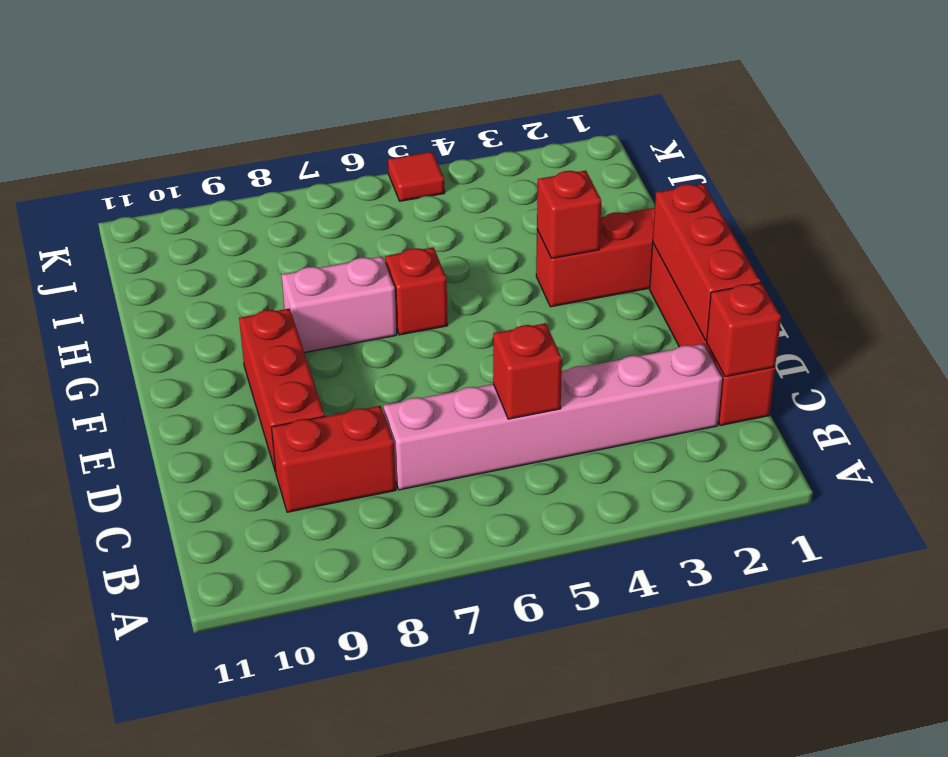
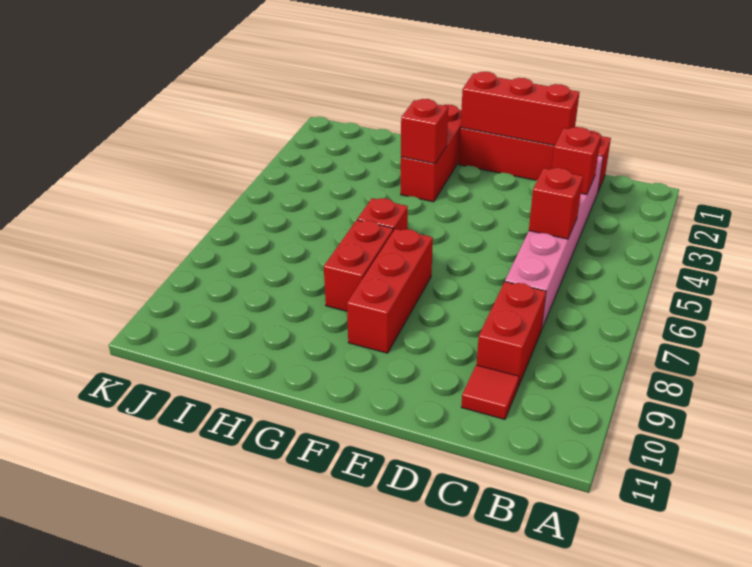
red 1x1 brick [707,283,781,377] -> red 1x1 brick moved to [552,127,601,195]
red 1x3 brick [239,308,325,472] -> red 1x3 brick turned to [347,229,433,353]
pink 1x2 brick [282,257,397,353] -> red 1x2 brick [324,220,393,311]
red 1x1 tile [388,152,445,201] -> red 1x1 tile moved to [461,365,519,419]

